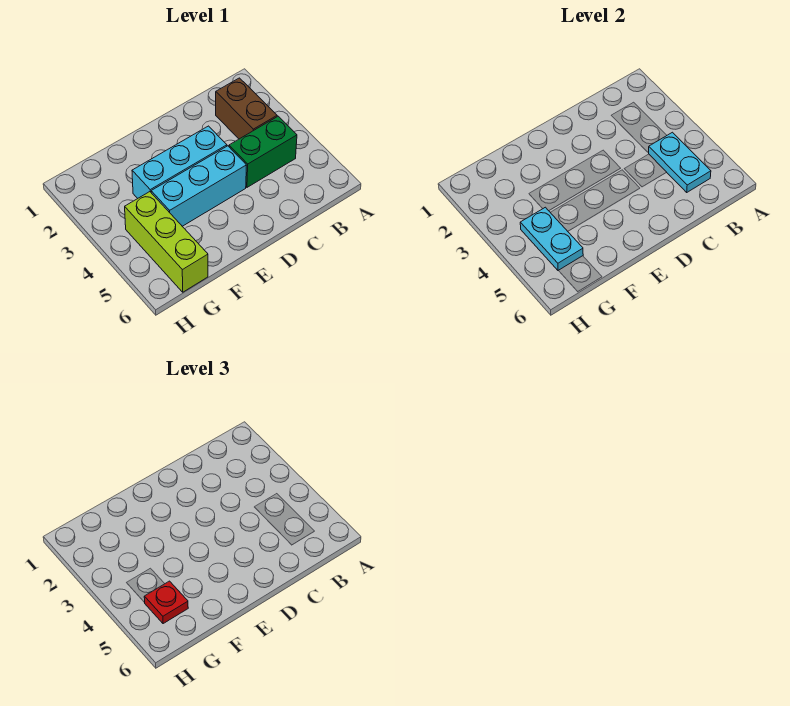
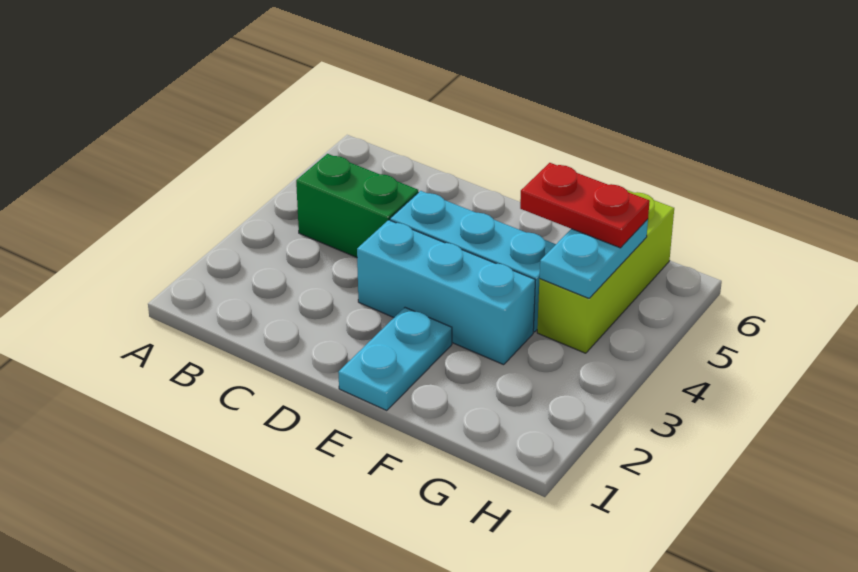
brown 1x2 brick [216,78,277,139] -> none
cyan 1x2 plate [649,132,711,192] -> cyan 1x2 plate moved to [338,308,452,411]
red 1x1 plate [144,581,188,624] -> red 1x2 plate [520,163,650,248]

